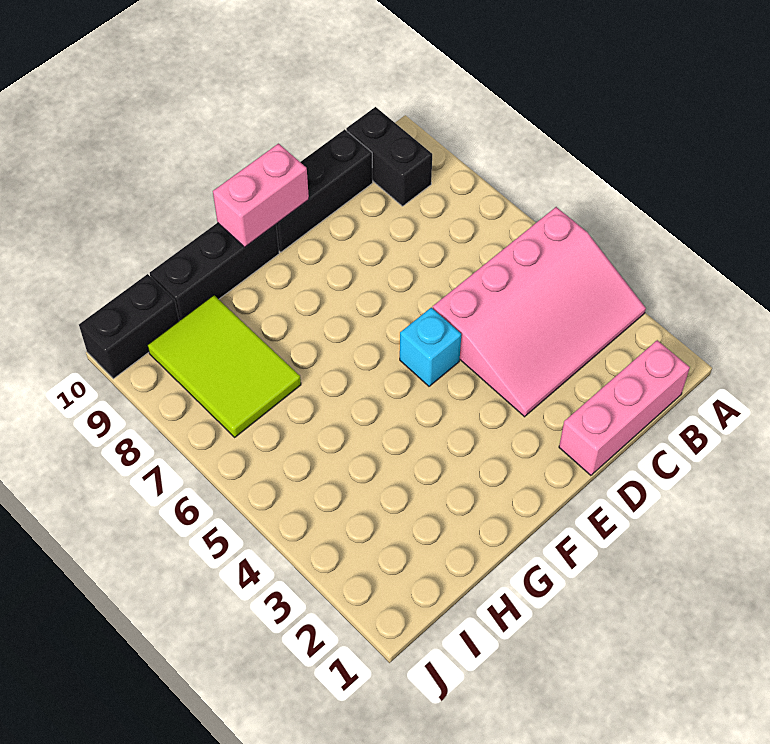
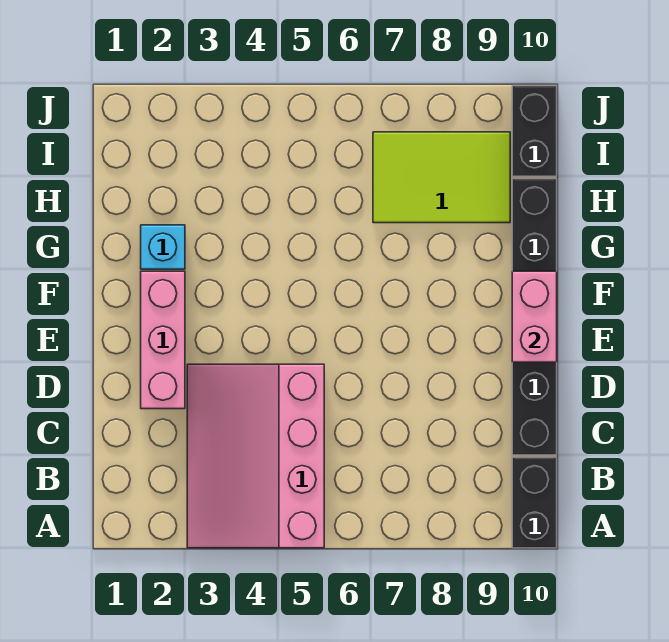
pink 1x3 brick [559,340,690,475] -> pink 1x3 brick moved to [141,271,185,409]
black 1x2 brick [346,107,432,206] -> black 1x2 brick turned to [512,457,557,548]
cyan 1x1 brick [400,308,461,386] -> cyan 1x1 brick moved to [141,225,185,269]

